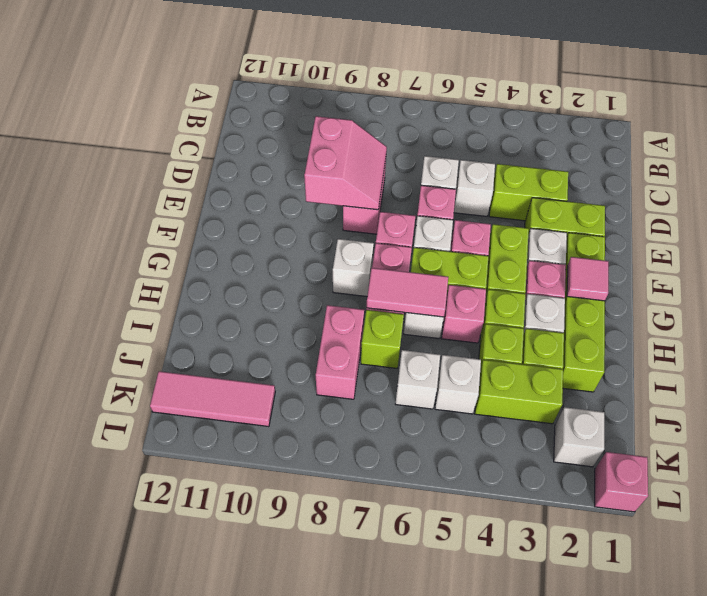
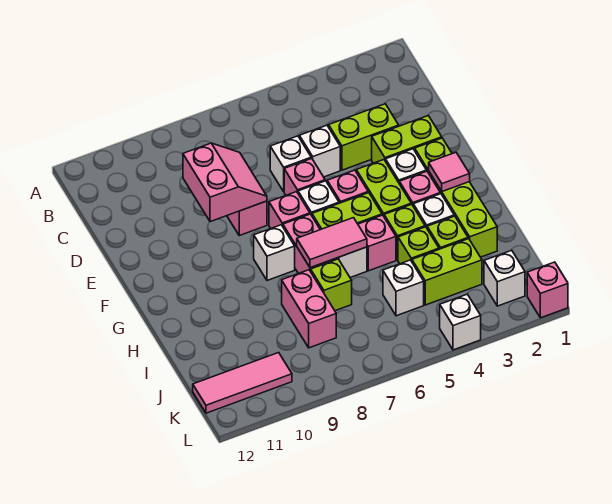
white 1x1 brick [395,350,440,409] -> white 1x1 brick moved to [440,294,481,350]

